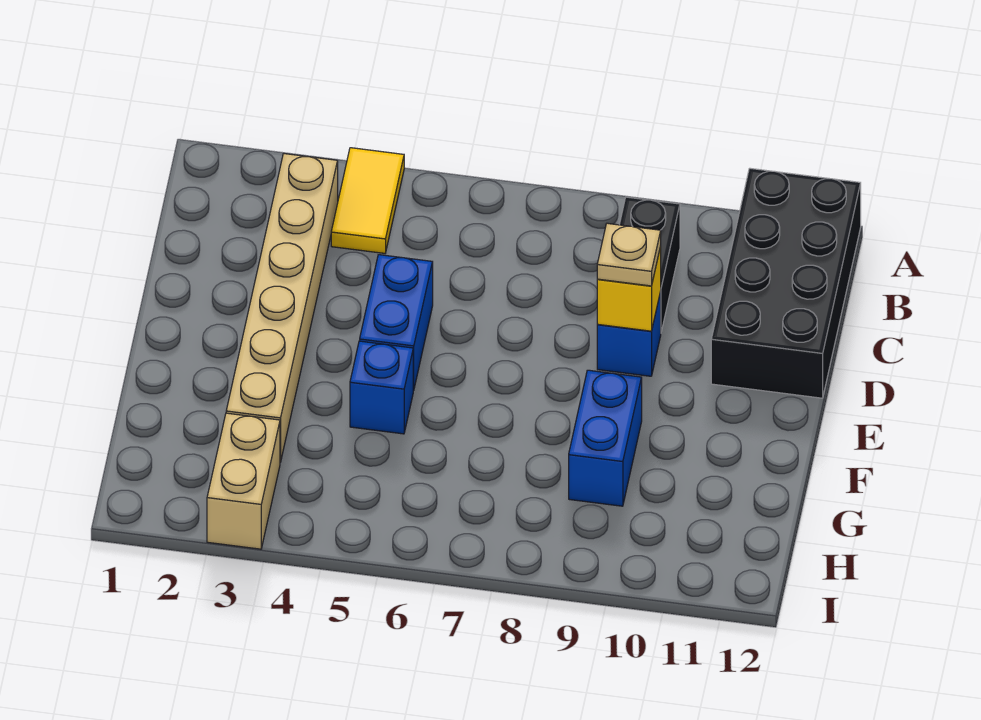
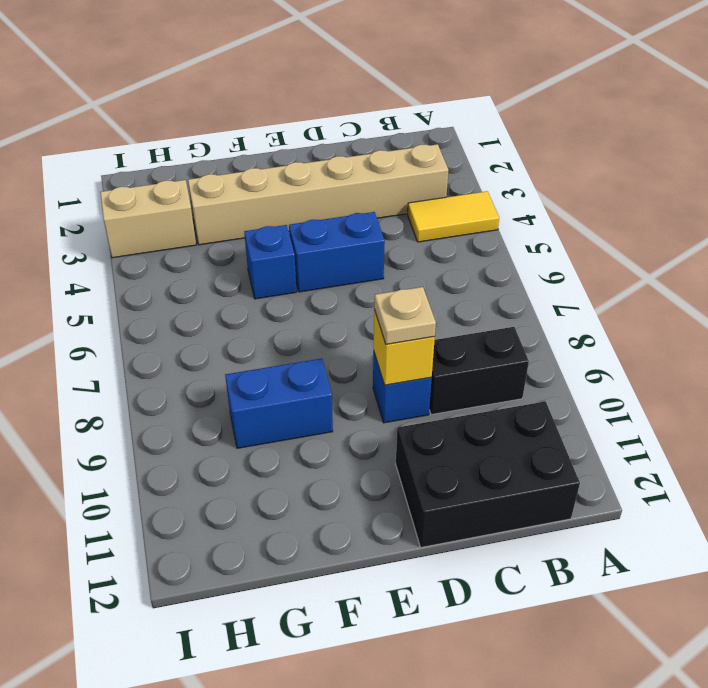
black 2x4 brick [711,168,861,398] -> black 2x3 brick [396,401,580,547]

